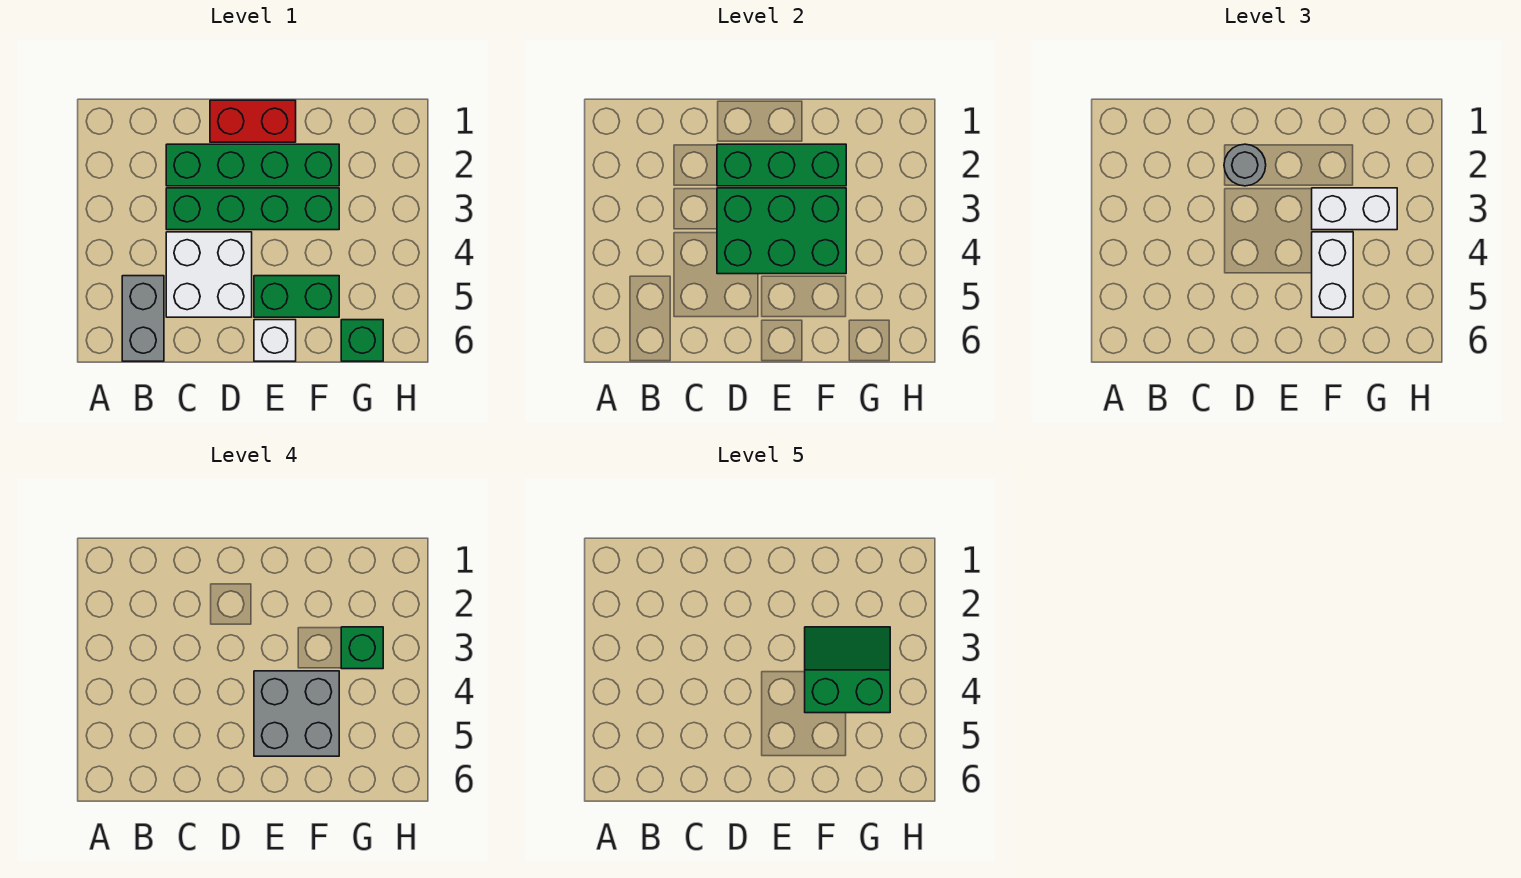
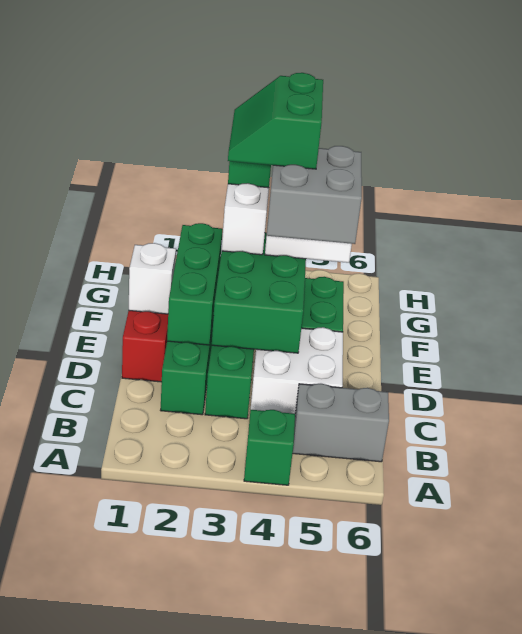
grey 1x1 round brick [1224,144,1266,186] -> none
white 1x1 brick [254,320,296,361] -> white 1x1 brick moved to [129,243,176,314]
green 1x1 brick [341,320,383,361] -> green 1x1 brick moved to [244,410,295,485]

